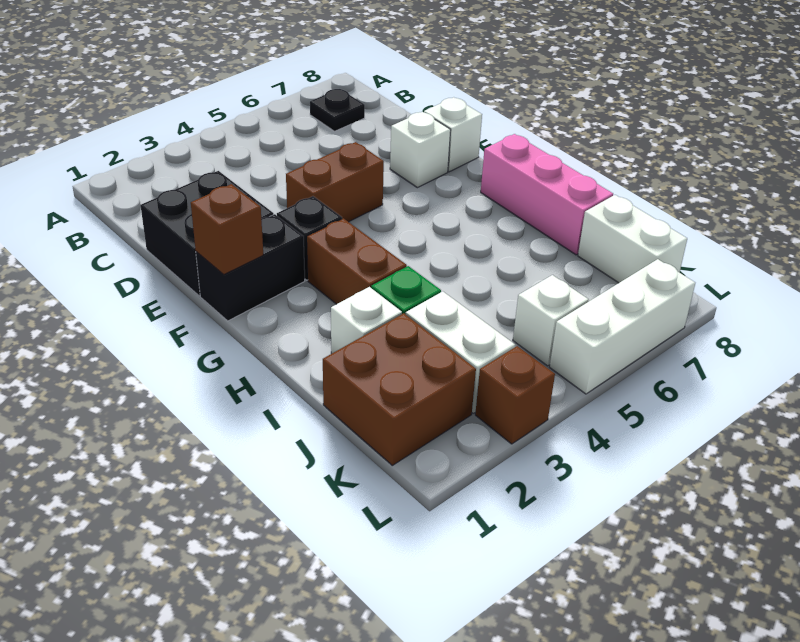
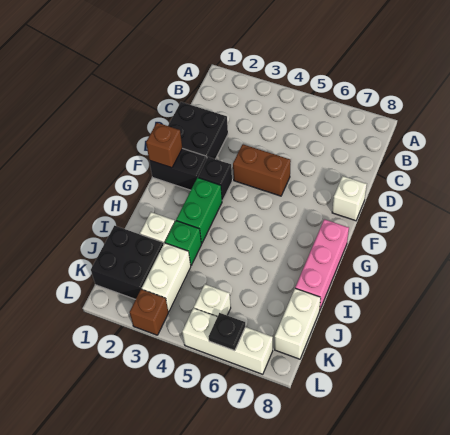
black 1x1 plate [310,89,365,131] -> black 1x1 plate moved to [209,313,246,351]
white 1x1 brick [390,112,451,188] -> none
brown 1x2 brick [307,218,407,304] -> green 1x2 brick [176,178,222,244]
brown 2x2 brick [323,313,476,465] -> black 2x2 brick [91,226,164,299]

